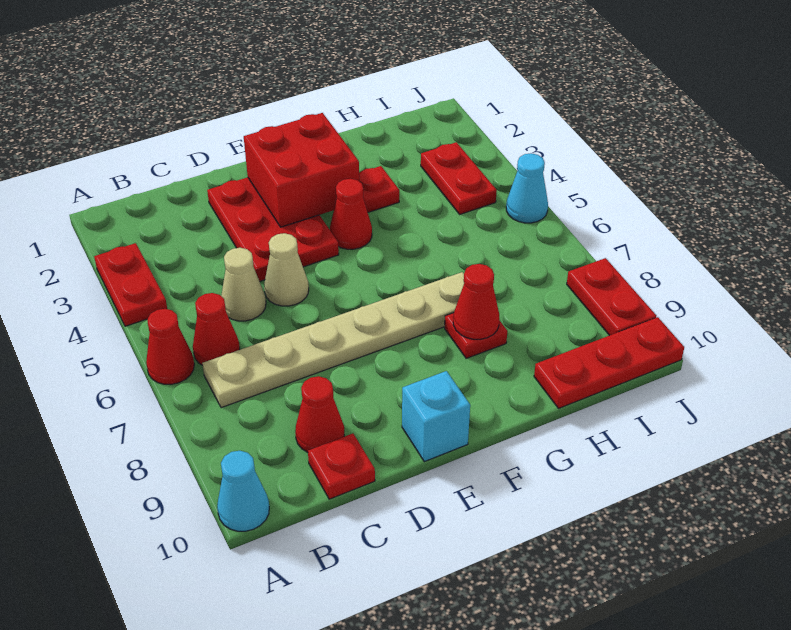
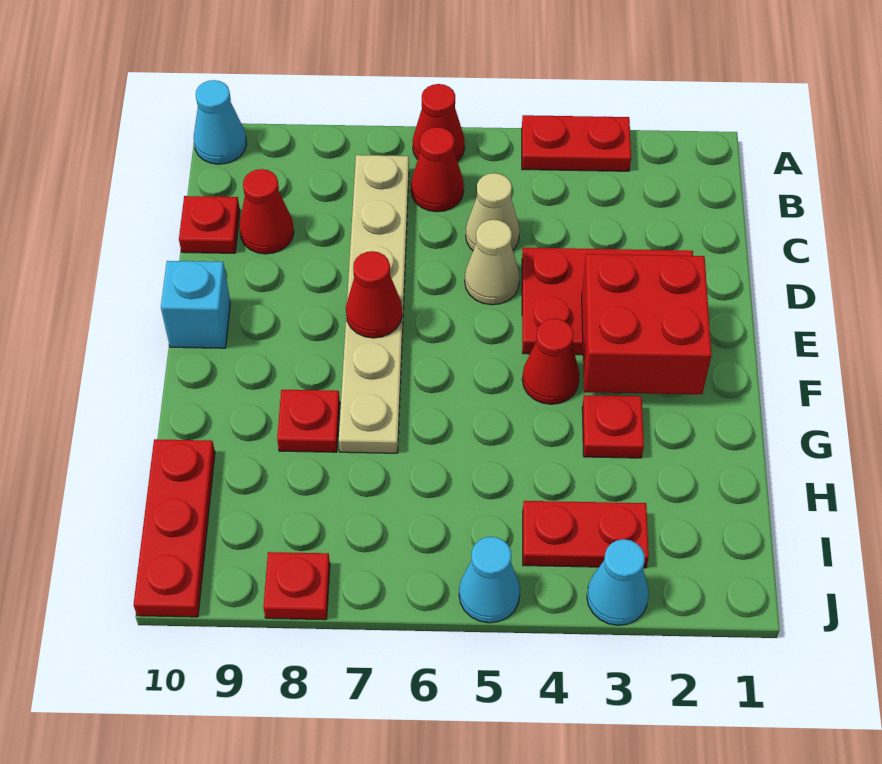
red 1x1 cone [453,264,500,339] -> red 1x1 cone moved to [346,251,402,338]
none -> cyan 1x1 cone [587,539,649,625]
red 1x2 plate [567,258,656,336] -> red 1x1 plate [263,552,330,620]

